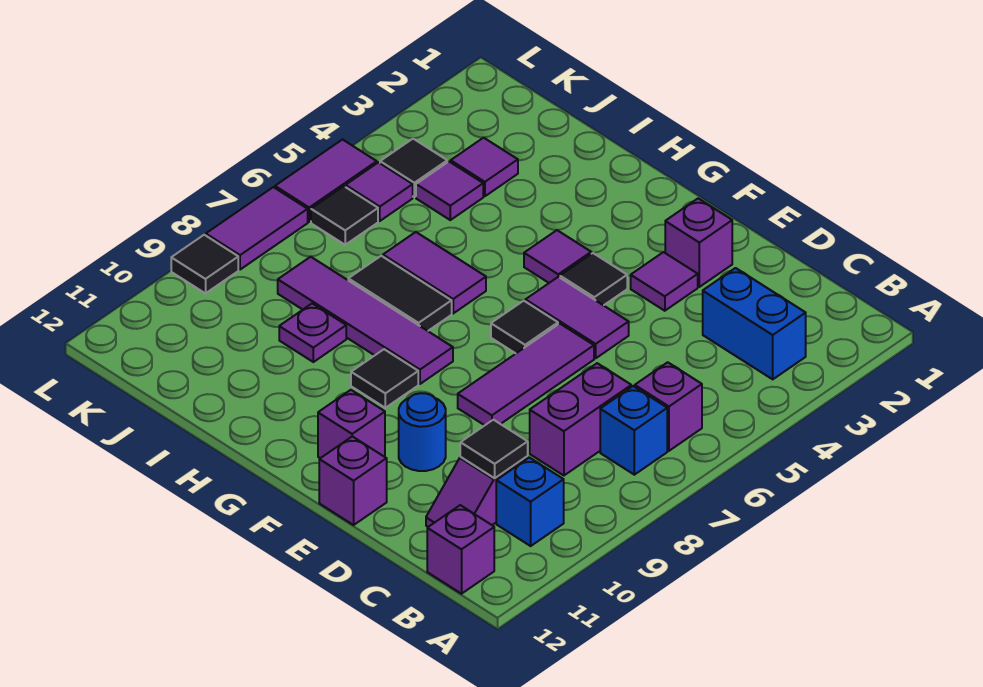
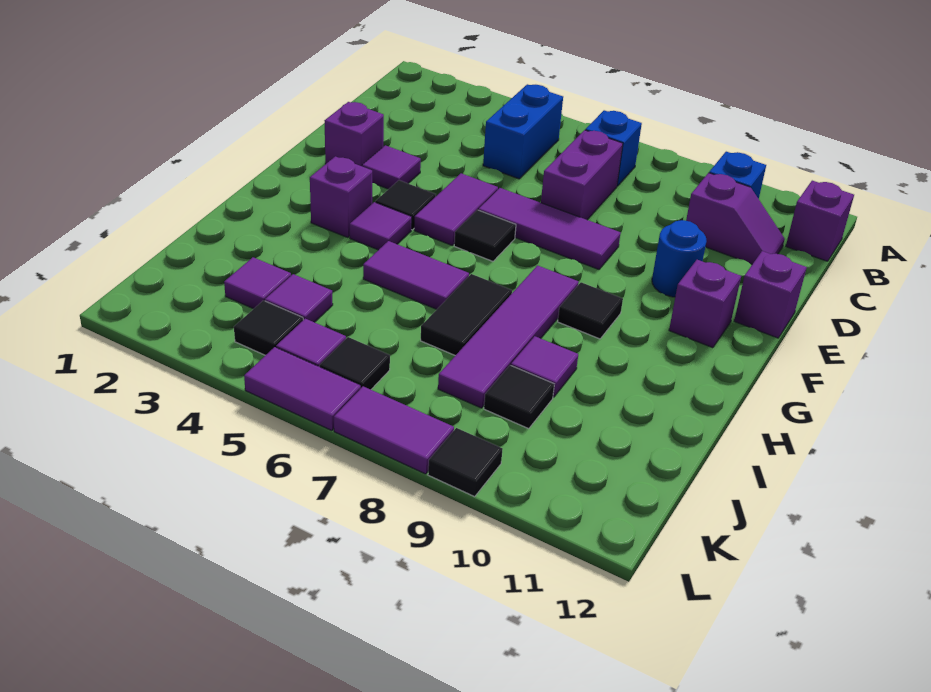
blue 1x2 brick [703,268,806,379] -> blue 1x2 brick moved to [483,84,563,179]
purple 1x1 brick [635,362,702,451] -> purple 1x1 brick moved to [310,156,372,238]
purple 1x2 brick [530,363,631,476] -> purple 1x2 brick turned to [541,130,623,220]
black 1x1 tile [460,420,528,478] -> black 1x1 tile moved to [484,365,554,429]
purple 1x2 tile [383,232,486,313] -> purple 1x2 tile turned to [363,241,469,309]
purple 1x1 plate [279,304,346,362] -> purple 1x1 tile [511,336,578,397]

